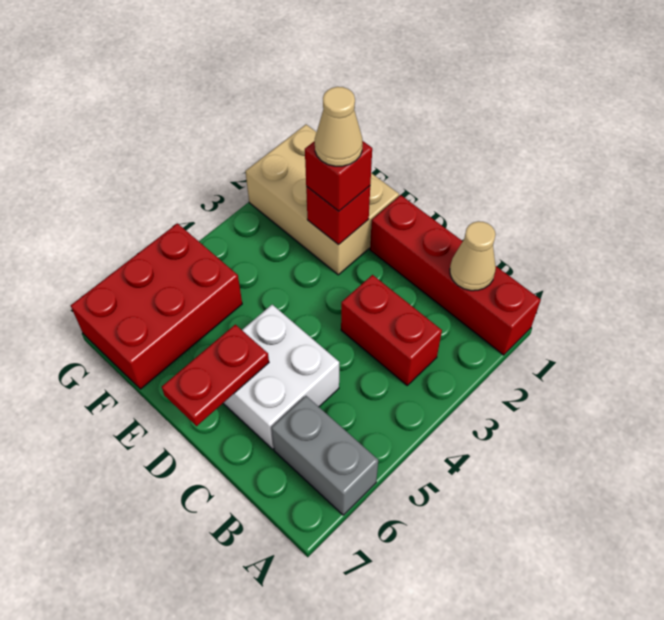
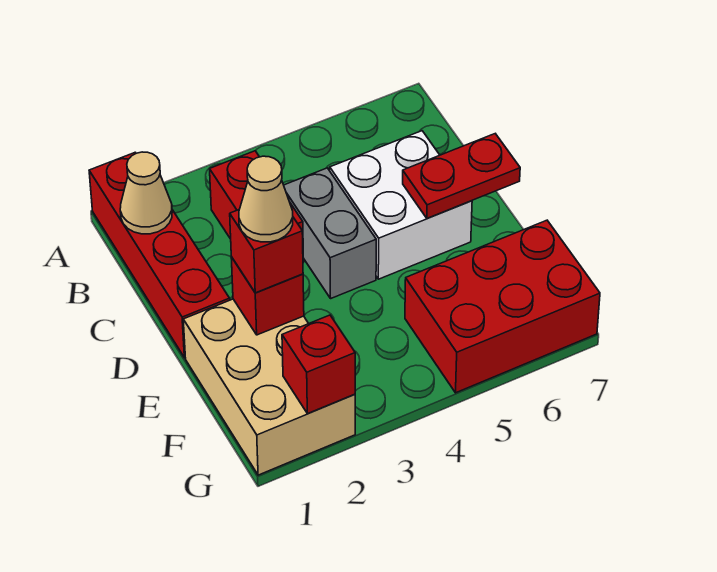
grey 1x2 brick [271,396,378,515] -> grey 1x2 brick moved to [284,168,376,298]
none -> red 1x1 brick [282,315,355,414]

